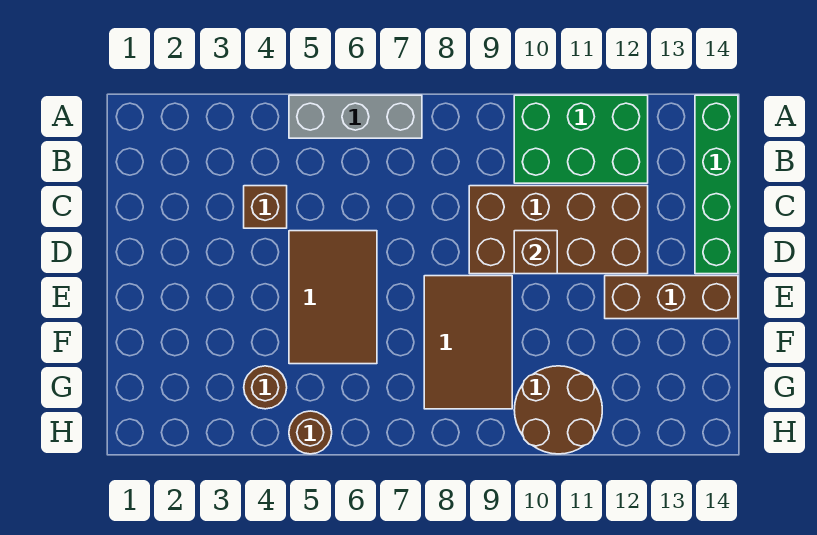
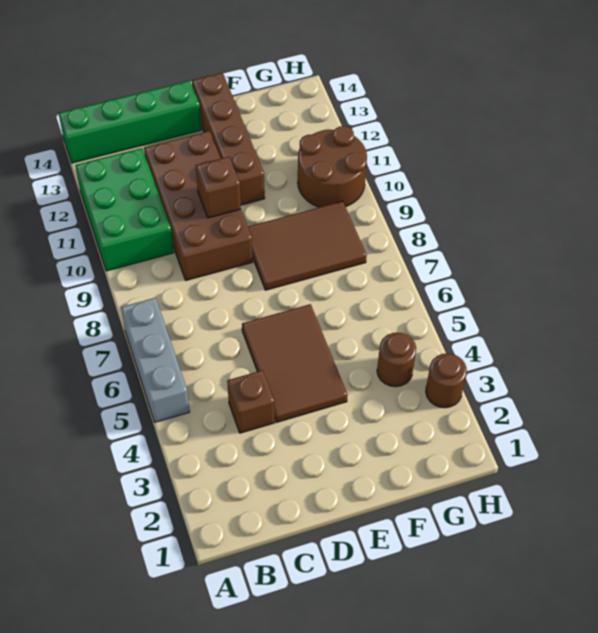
brown 2x3 tile [289,231,377,364] -> brown 2x3 tile turned to [242,304,348,422]
brown 1x3 brick [605,276,738,319] -> brown 1x4 brick [192,73,265,205]
brown 1x1 round brick [289,411,332,454] -> brown 1x1 round brick moved to [426,353,467,408]

